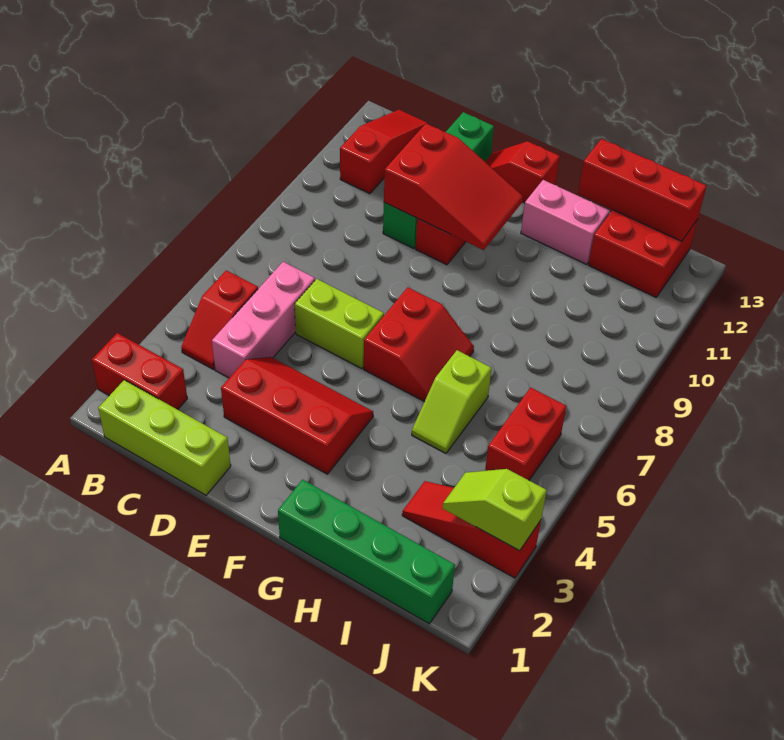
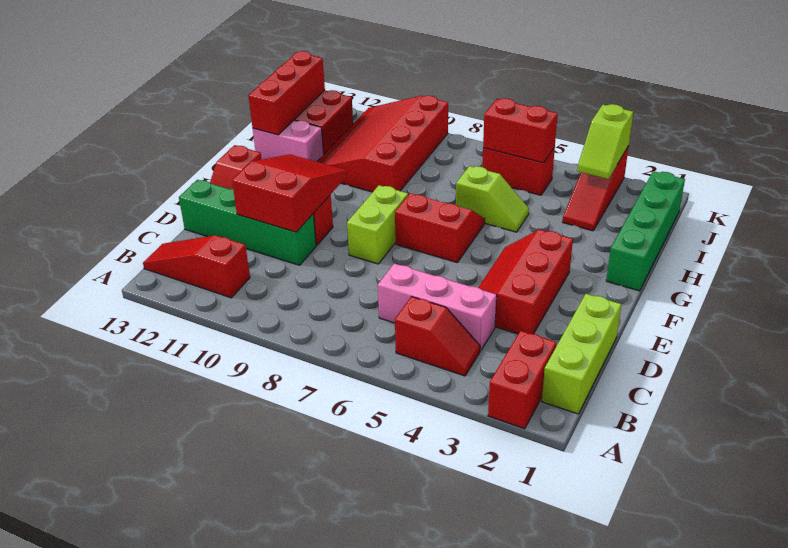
lime 1x2 brick [295,279,384,369] -> lime 1x2 brick moved to [347,185,408,264]
pink 1x2 brick [521,180,610,264] -> pink 1x2 brick turned to [253,120,324,162]
none -> red 3x4 slope [317,96,448,192]
none -> red 1x2 brick [483,98,558,163]

